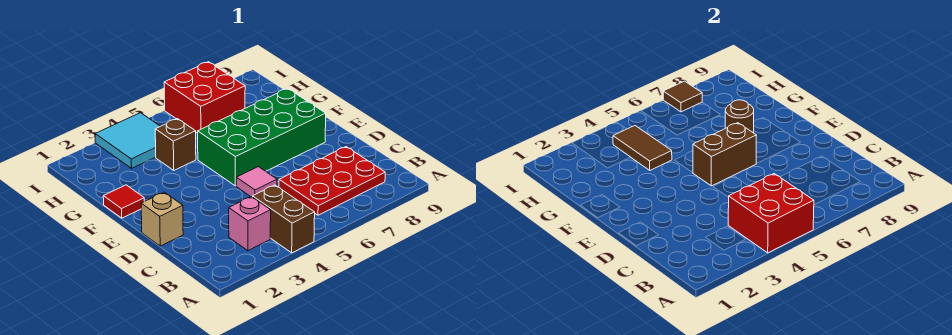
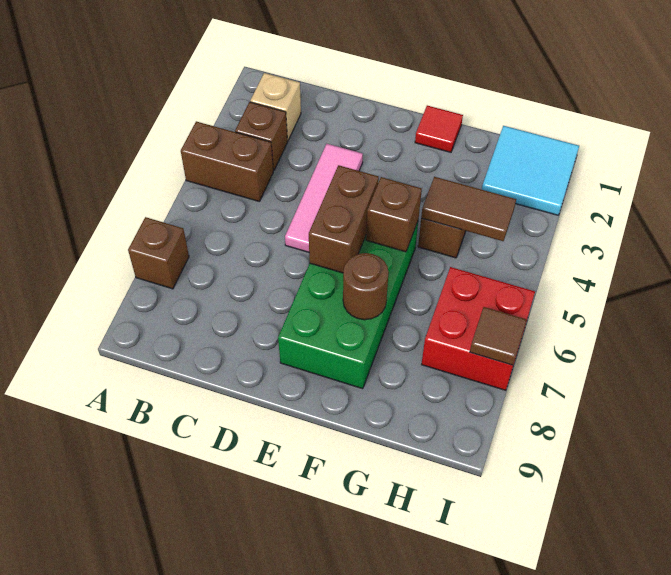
red 2x2 brick [728,174,814,253] -> none
none -> brown 1x1 brick [128,217,189,289]
pink 1x1 brick [229,197,271,251] -> brown 1x1 brick [235,102,287,171]
red 2x3 plate [279,147,385,215] -> none
tan 1x1 brick [141,192,183,246] -> tan 1x1 brick moved to [250,73,301,141]
pink 1x1 tile [236,167,277,197] -> pink 1x3 tile [285,144,363,252]
none -> brown 1x1 brick [366,177,422,252]
cyan 2x2 tile [95,113,160,168] -> cyan 2x2 tile moved to [482,126,579,215]

